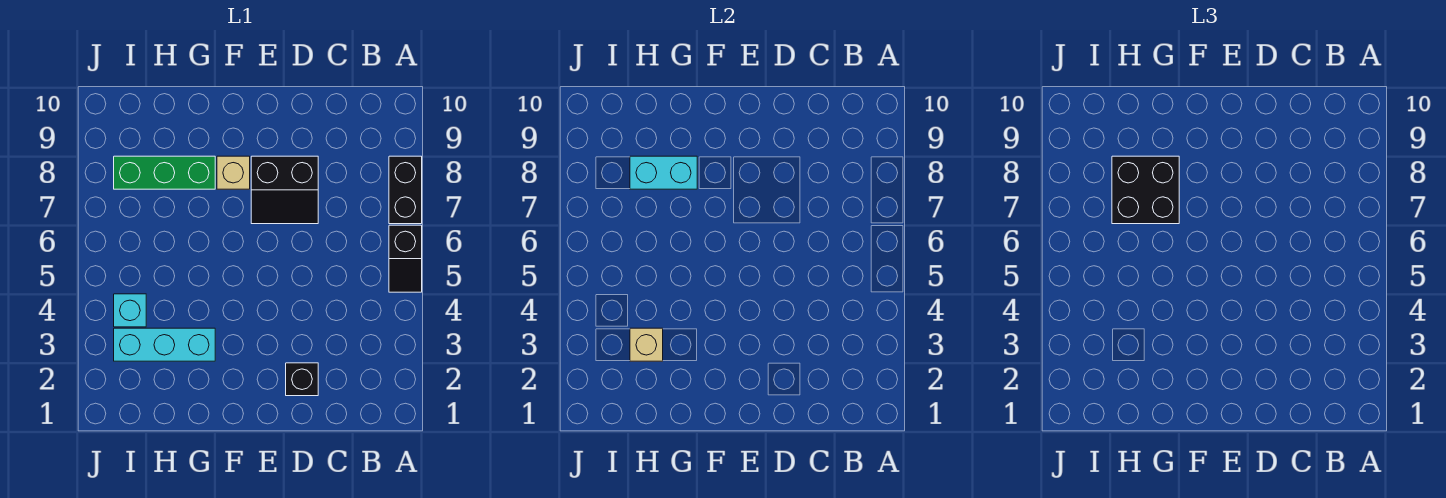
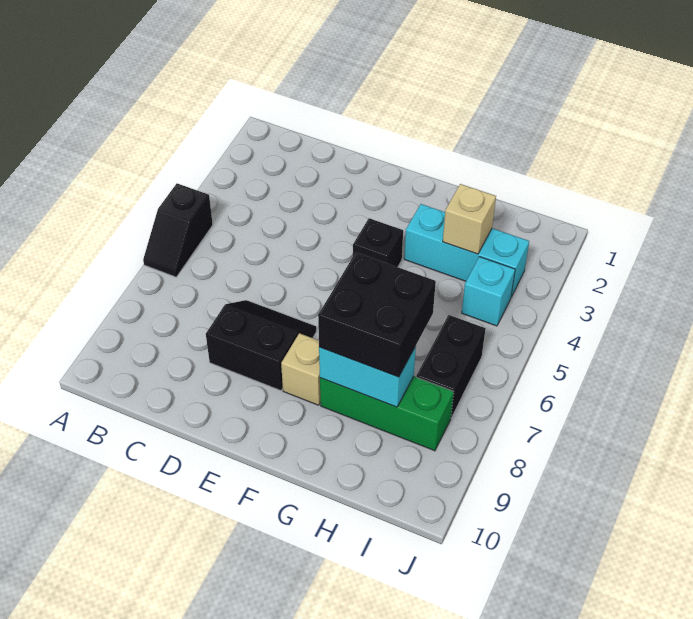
black 1x2 slope [389,225,422,292] -> black 1x2 slope turned to [143,183,213,277]
black 1x2 brick [389,156,422,224] -> black 1x2 brick moved to [416,315,486,418]
black 1x1 brick [286,363,318,396] -> black 1x1 brick moved to [353,218,403,267]

